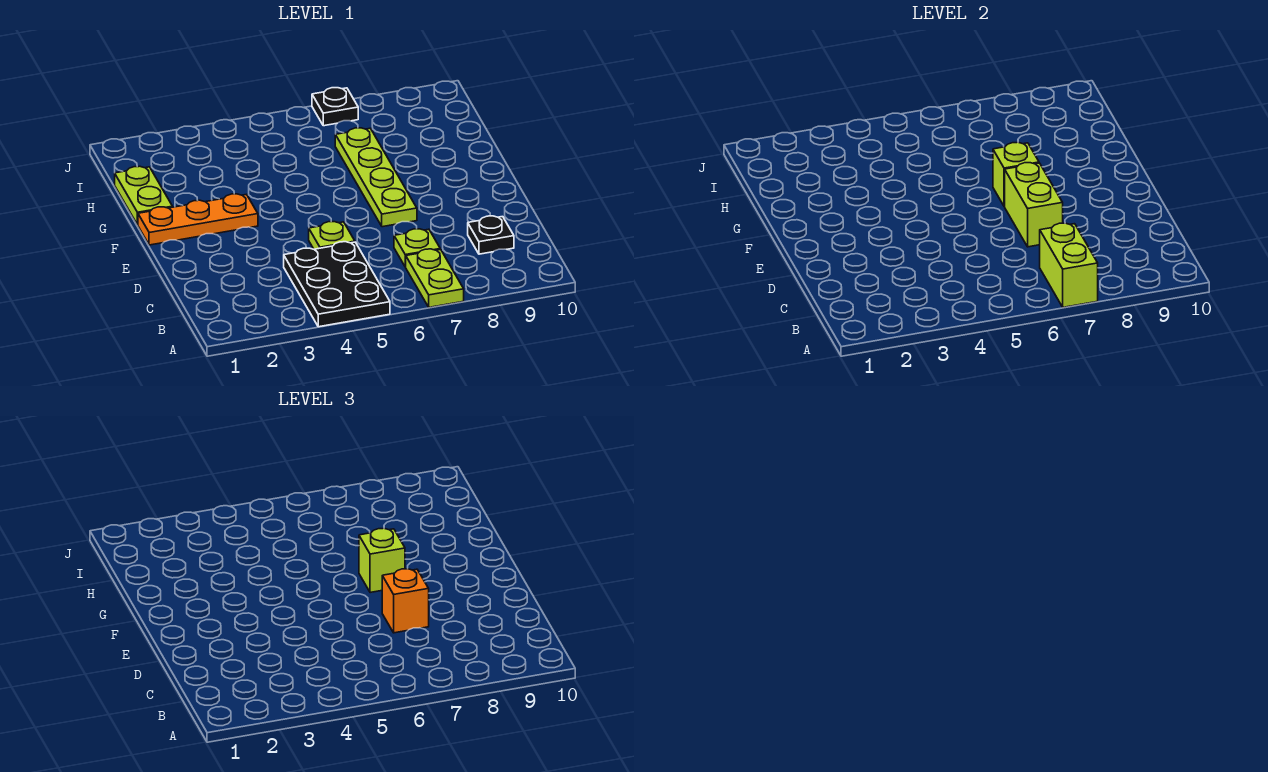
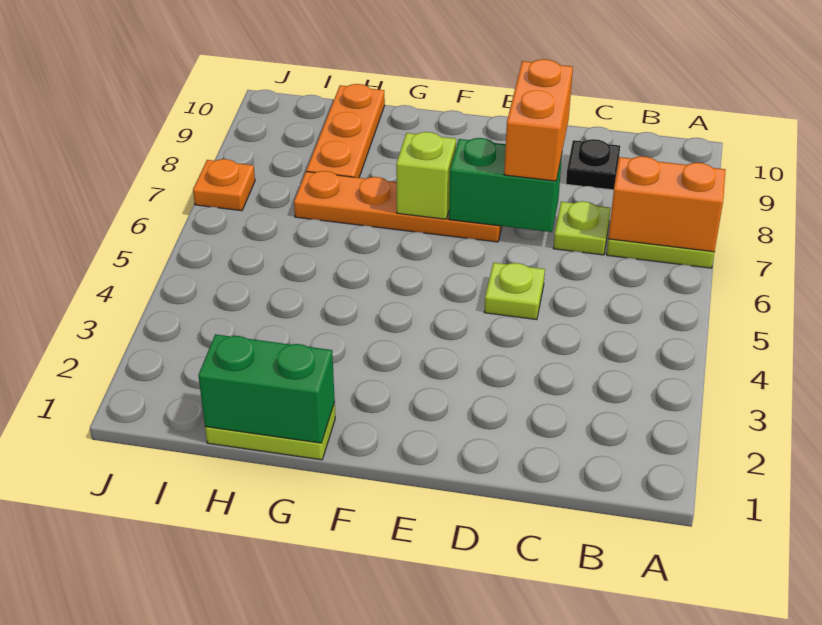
black 2x3 plate [284,242,390,327] -> none
lime 1x2 brick [1040,223,1098,307] -> orange 1x2 brick [608,156,726,252]
lime 1x2 brick [1005,163,1063,247] -> green 1x2 brick [449,138,562,232]
orange 1x1 brick [382,569,429,633] -> orange 1x2 brick [504,59,573,181]
lime 1x4 plate [335,128,417,227] -> orange 1x4 plate [294,171,502,242]
orange 1x3 plate [138,194,258,245] -> orange 1x3 plate moved to [306,84,385,178]
lime 1x1 brick [359,528,405,593] -> none
none -> green 1x2 brick [198,334,335,443]
black 1x1 plate [312,88,358,126] -> orange 1x1 plate [193,159,255,211]

